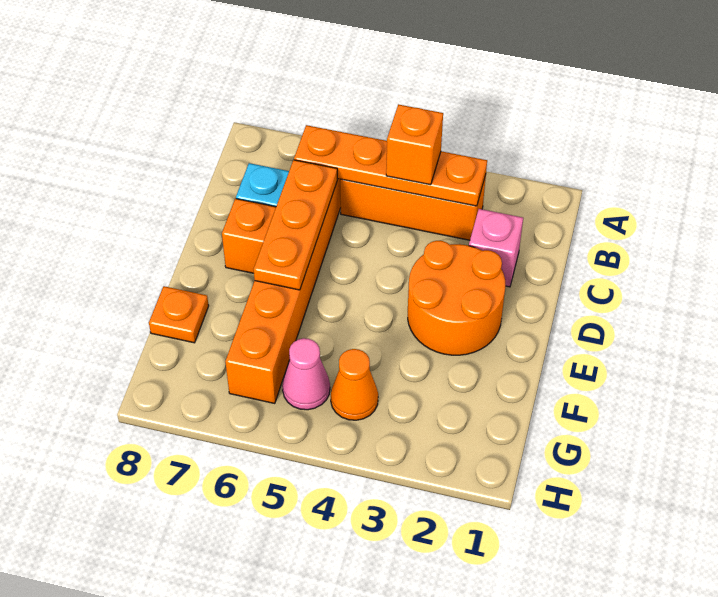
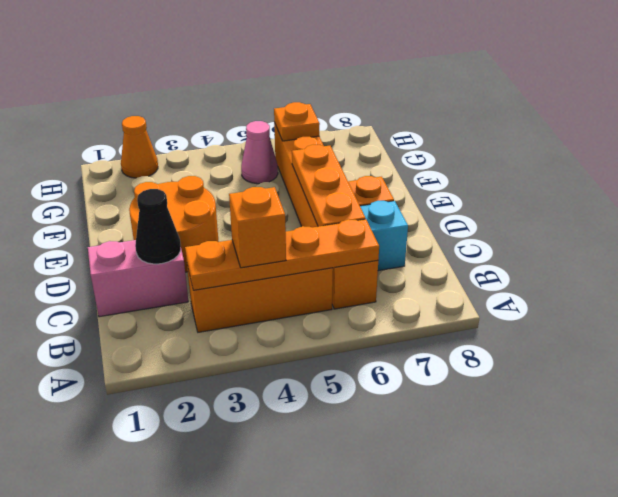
pink 1x1 brick [469,209,523,287] -> pink 1x2 brick [88,240,188,317]
none -> black 1x1 cone [135,189,181,264]
orange 1x1 plate [149,286,209,343] -> orange 1x1 plate moved to [274,102,320,141]
orange 1x1 cone [331,349,378,420] -> orange 1x1 cone moved to [121,116,158,178]

